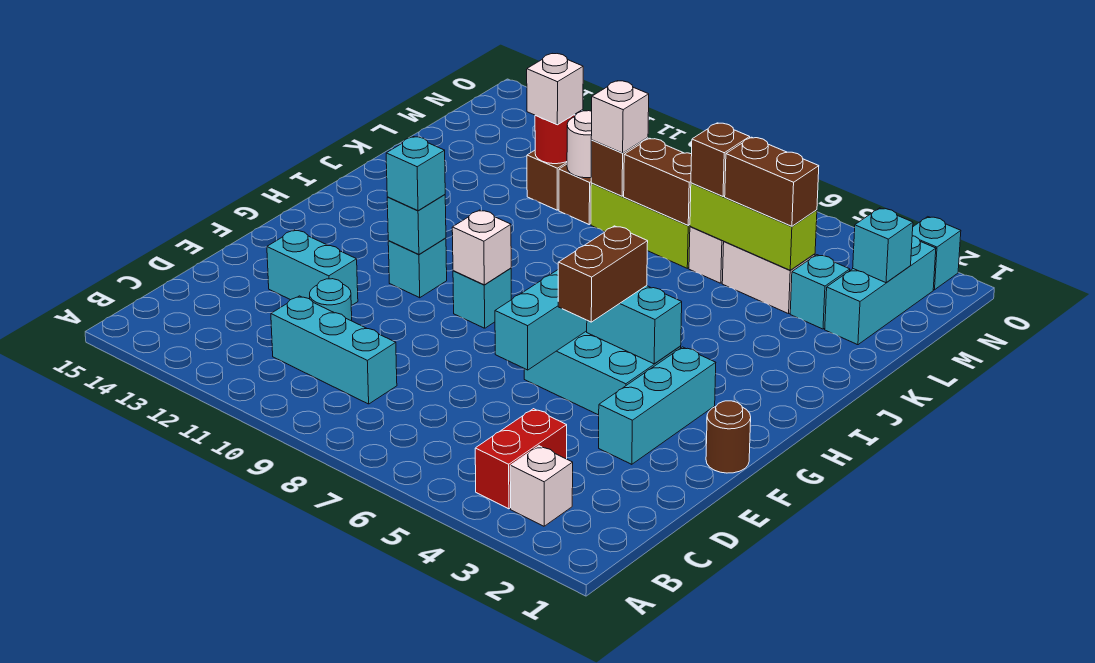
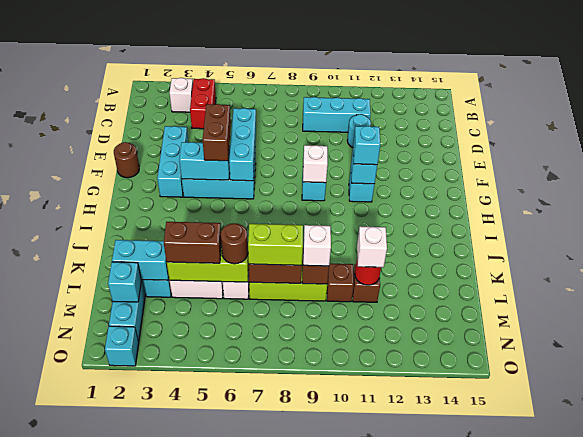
cyan 1x2 brick [267,230,358,306] -> cyan 1x2 brick moved to [112,240,169,280]
brown 1x1 brick [691,123,750,196] -> brown 1x1 round brick [221,223,248,264]
none -> lime 1x2 brick [248,224,303,265]
white 1x1 round brick [567,111,592,178] -> none

